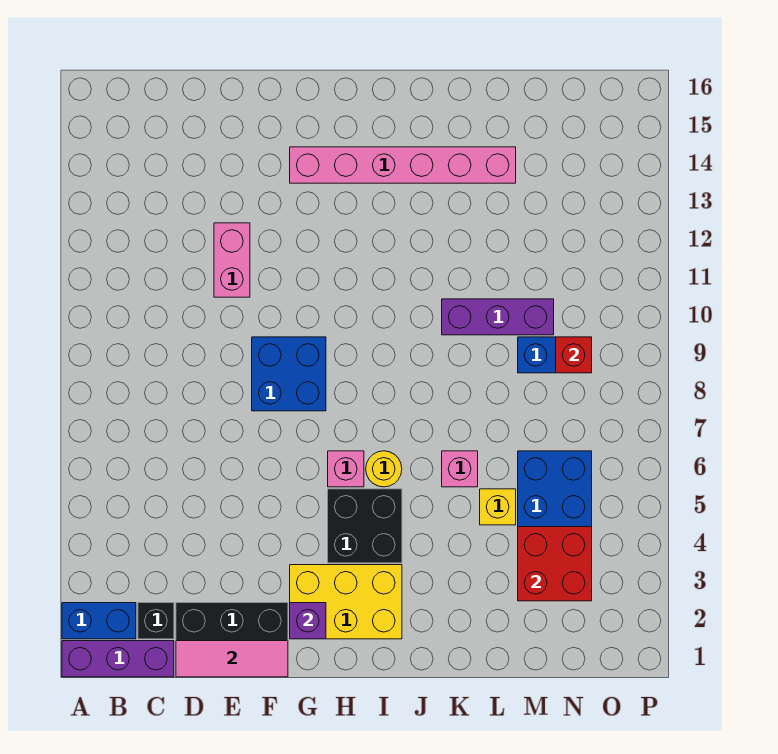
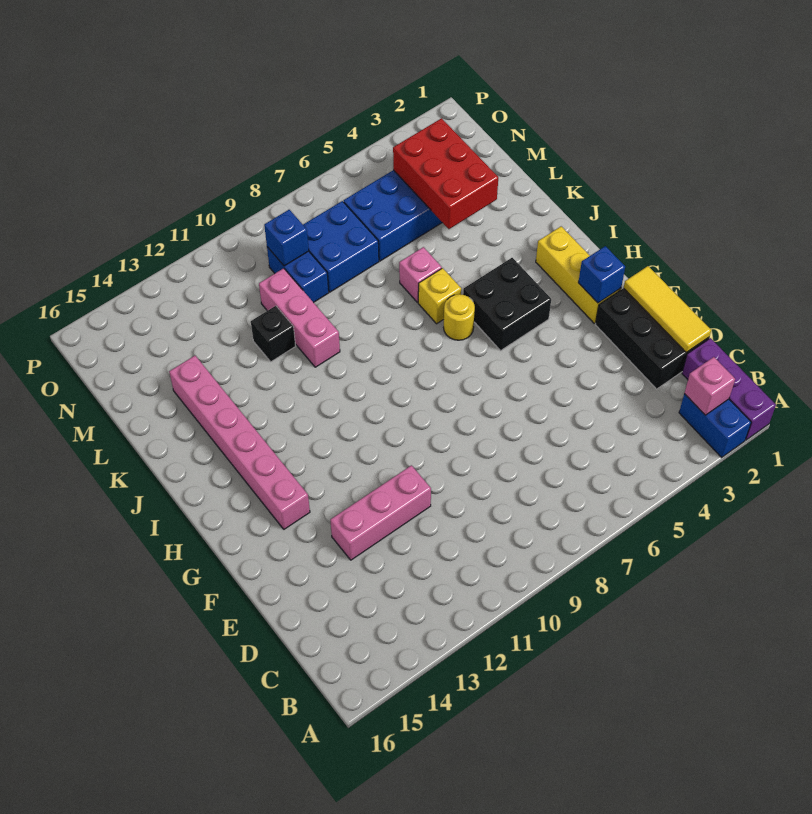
black 1x1 brick [138,603,174,639] -> black 1x1 brick moved to [251,306,295,362]
pink 1x3 tile [176,641,288,677] -> yellow 1x3 tile [624,266,711,352]
pink 1x2 brick [214,223,250,297] -> pink 1x3 brick [330,465,431,560]
blue 2x2 brick [252,337,326,411] -> blue 2x2 brick moved to [303,201,379,292]
yellow 2x3 brick [290,565,402,639] -> yellow 1x3 brick [536,226,621,324]
purple 1x1 brick [290,603,326,639] -> blue 1x1 brick [578,246,625,303]
pink 1x1 brick [328,451,364,487] -> pink 1x1 brick moved to [684,357,735,415]
purple 1x3 brick [442,299,554,335] -> pink 1x3 brick [259,268,340,367]
yellow 1x1 brick [480,489,516,525] -> yellow 1x1 brick moved to [418,268,461,324]
red 2x2 brick [518,527,592,601] -> red 2x3 brick [393,118,498,229]
red 1x1 brick [556,337,592,373] -> blue 1x1 brick [264,210,309,266]

